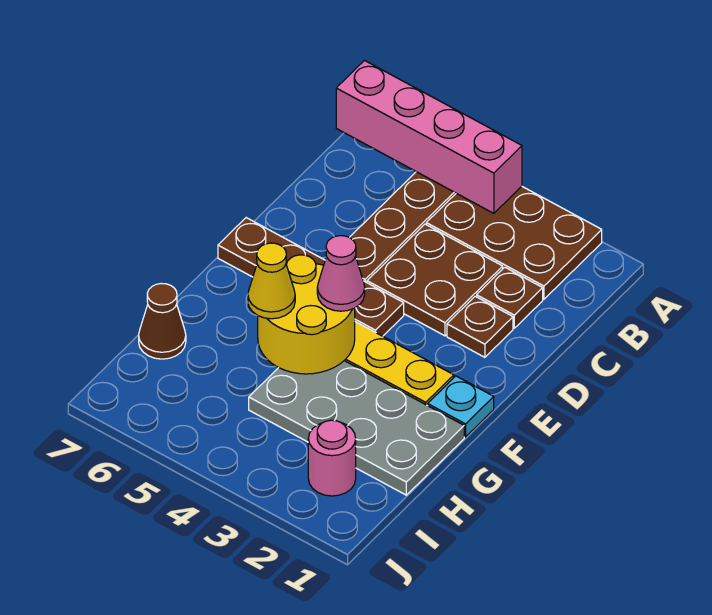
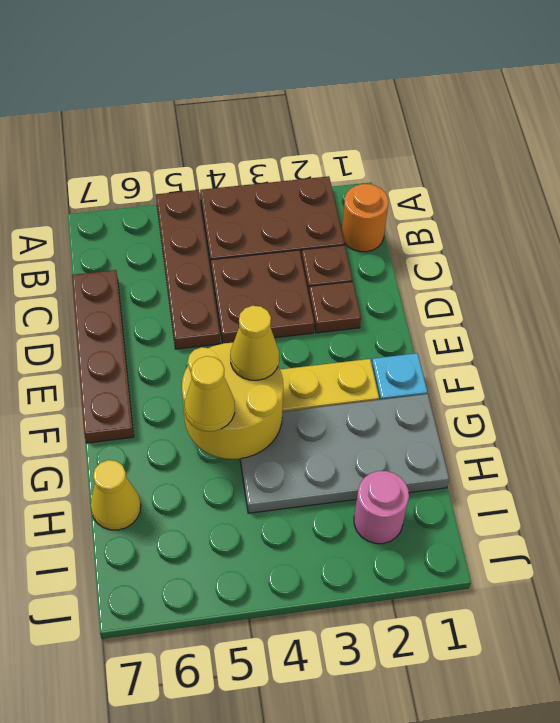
pink 1x4 brick [336,61,522,213] -> none
none -> orange 1x1 round brick [342,184,388,252]
brown 1x4 plate [218,218,404,336] -> brown 1x4 plate turned to [72,270,134,443]
pink 1x1 cone [317,236,365,311] -> yellow 1x1 cone [230,306,279,380]
brown 1x1 cone [139,283,186,359] -> yellow 1x1 cone [91,460,141,530]

